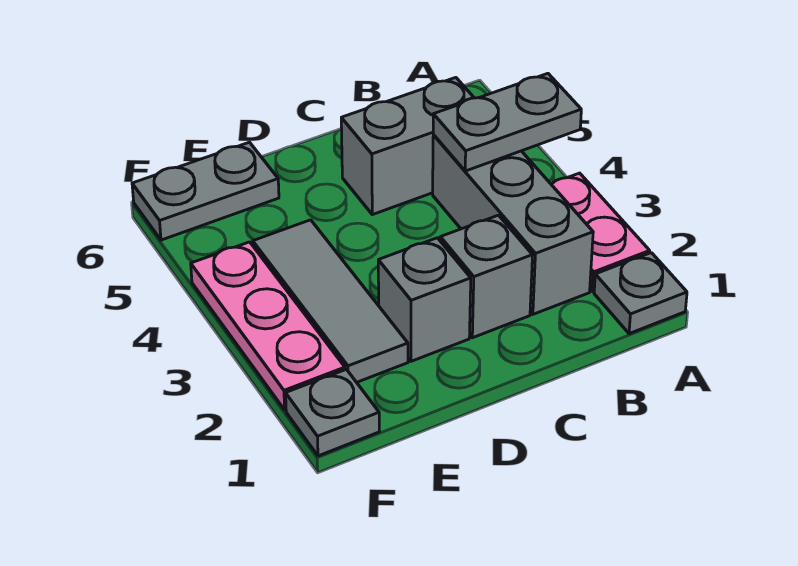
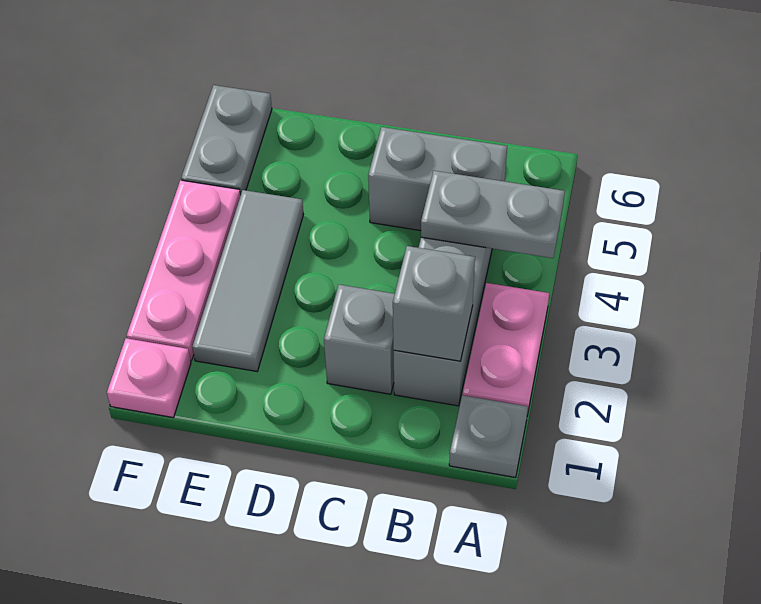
grey 1x1 brick [378,238,471,361] -> grey 1x1 brick moved to [393,246,475,361]
grey 1x2 plate [132,142,279,240] -> grey 1x2 plate turned to [181,85,272,196]
grey 1x1 plate [286,369,379,456] -> pink 1x1 plate [107,338,191,418]

